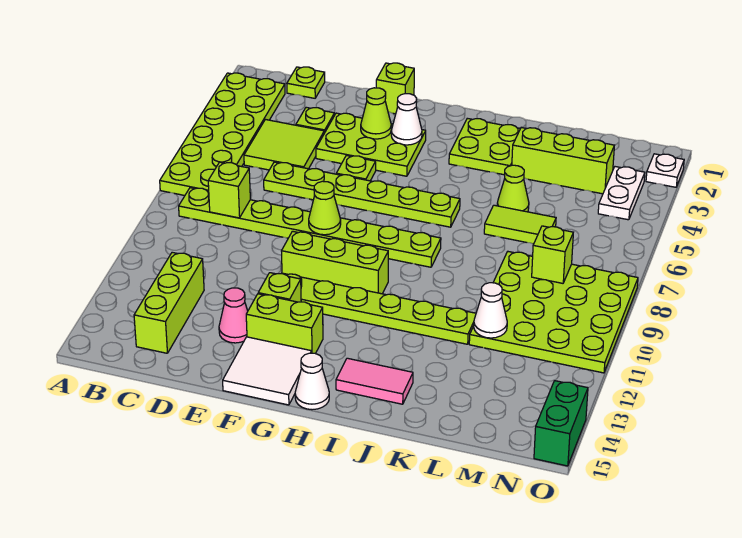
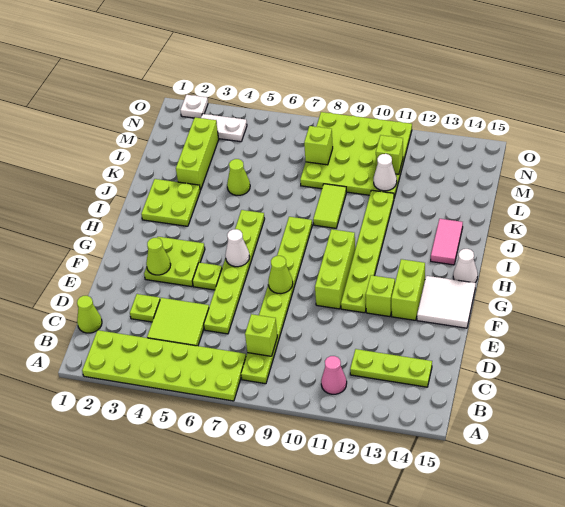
lime 1x1 plate [287,67,325,98] -> lime 1x1 cone [77,296,102,333]
lime 1x3 brick [134,252,204,353] -> lime 1x3 plate [350,349,432,387]
lime 2x3 plate [316,113,426,176] -> lime 2x2 plate [144,237,205,287]
pink 1x1 cone [219,288,248,343] -> pink 1x1 cone moved to [321,356,347,394]
lime 1x1 brick [376,63,414,114] -> lime 1x1 brick moved to [376,135,403,174]
white 1x1 cone [391,94,422,145] -> white 1x1 cone moved to [225,229,250,267]
lime 1x2 tile [484,205,556,244] -> lime 1x2 tile moved to [313,184,346,228]
green 1x2 brick [534,381,588,466] -> none

